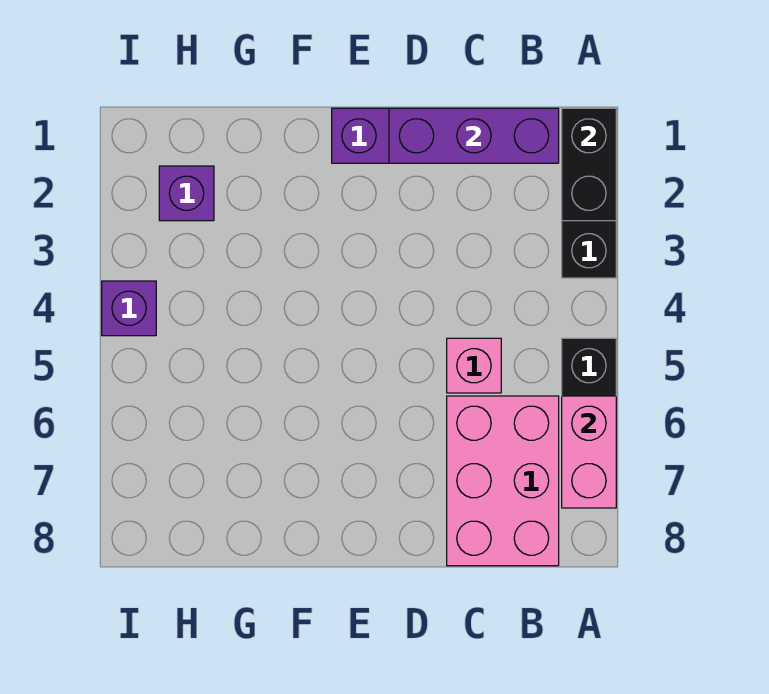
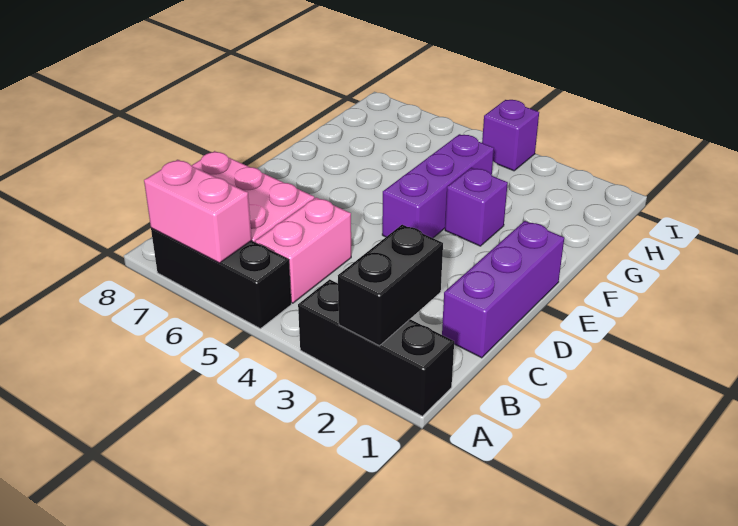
black 1x2 brick [562,108,616,221] -> black 1x2 brick turned to [338,225,443,346]
purple 1x3 brick [389,108,559,163] -> purple 1x3 brick moved to [382,134,494,238]
pink 1x1 brick [447,338,501,393] -> pink 1x2 brick [255,197,351,303]
purple 1x1 brick [159,166,214,221] -> purple 1x1 brick moved to [445,168,508,246]

